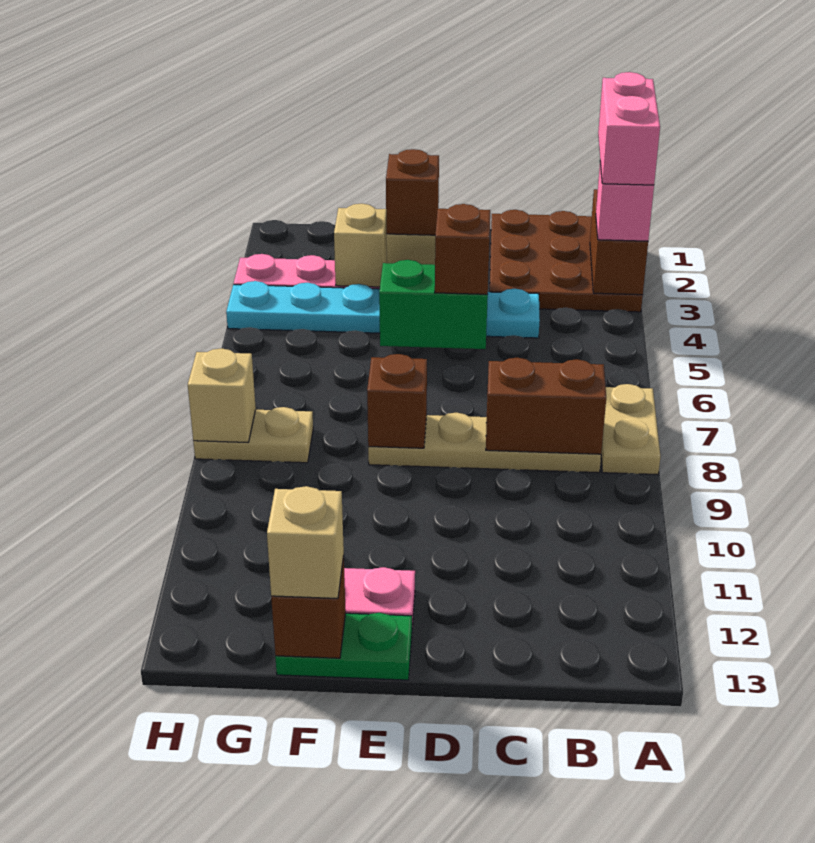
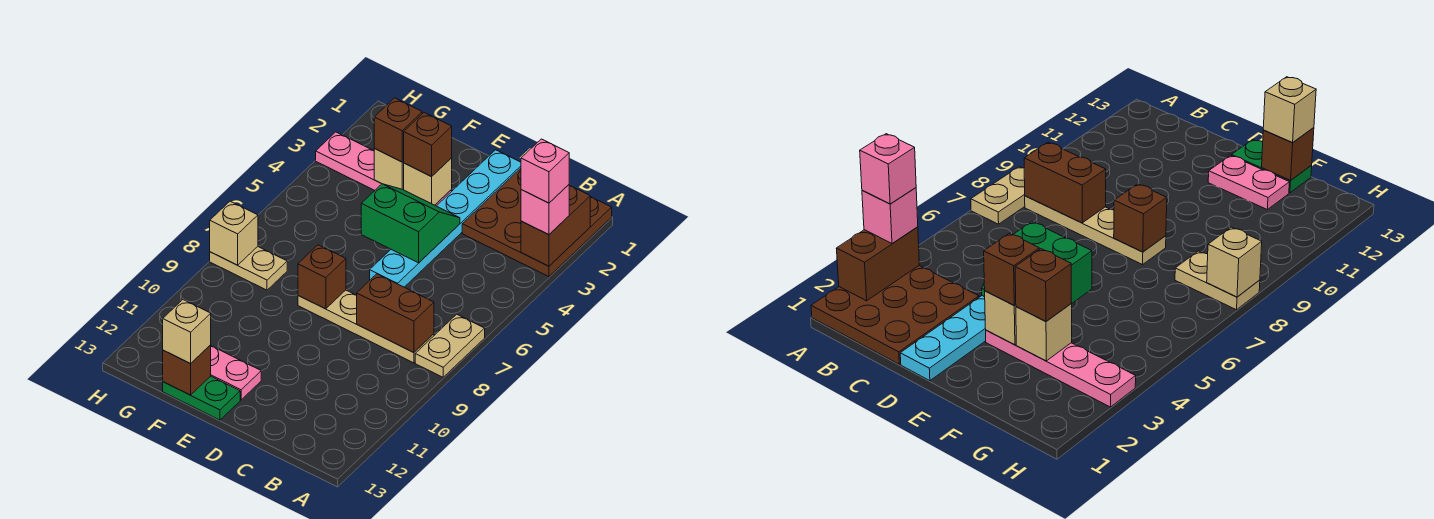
pink 1x2 brick [598,72,660,185] -> pink 1x1 brick [521,139,569,203]
cyan 1x6 plate [226,281,540,338] -> cyan 1x6 plate turned to [370,150,521,287]
brown 1x1 brick [435,204,490,294] -> brown 1x1 brick moved to [374,98,422,162]

